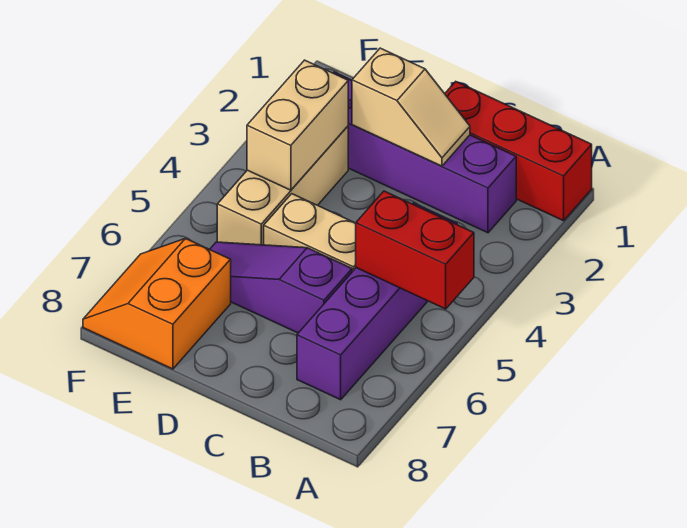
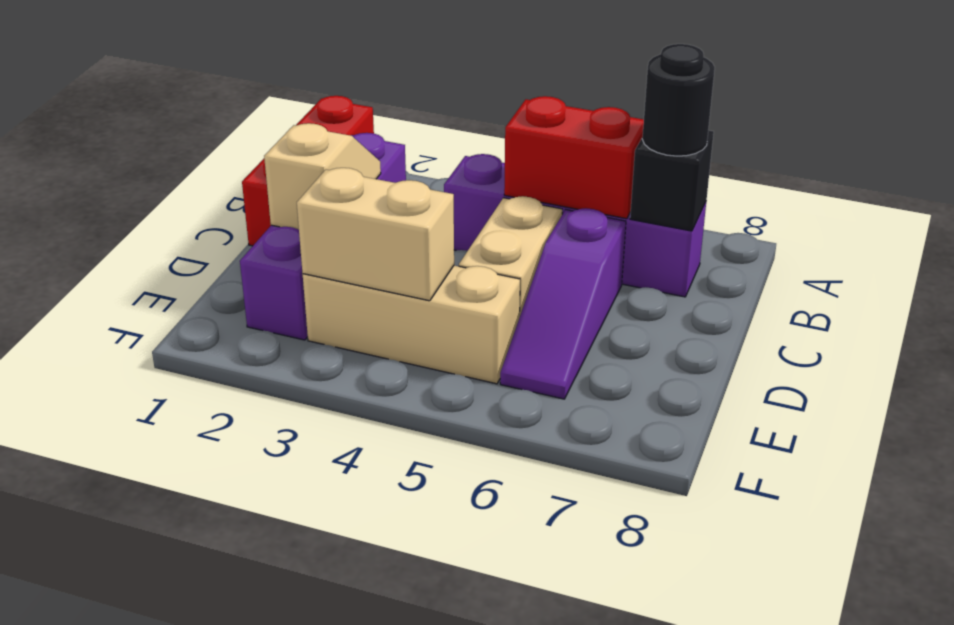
red 1x2 brick [356,191,474,309] -> red 1x2 brick turned to [504,96,644,219]
none -> black 1x1 brick [630,130,714,231]
none -> black 1x1 round brick [642,44,715,156]
orange 2x2 slope [83,239,231,369] -> none

